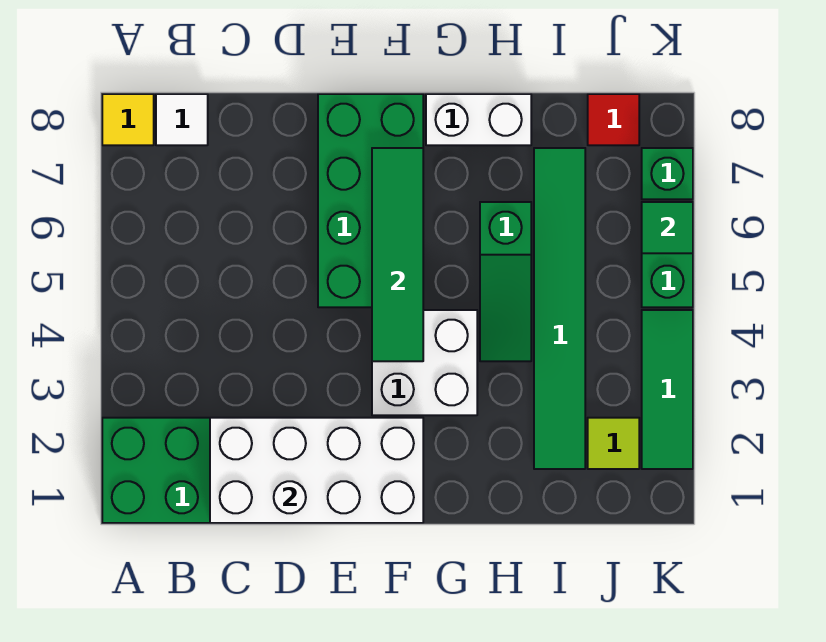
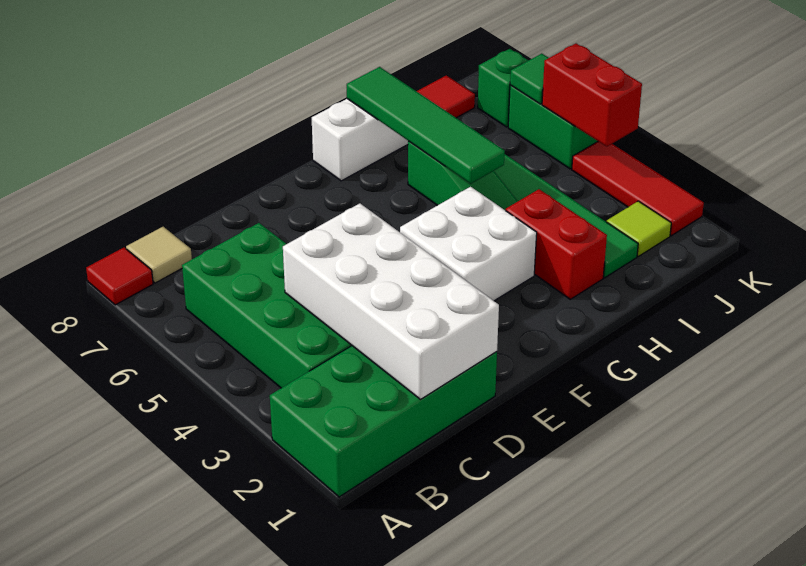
yellow 1x1 tile [102,94,154,145] -> red 1x1 tile [86,248,153,305]
white 1x1 tile [156,94,208,145] -> tan 1x1 tile [126,227,192,283]
white 2x4 brick [210,418,423,523] -> white 2x4 brick turned to [283,203,499,399]
green 2x4 brick [318,94,423,307] -> green 2x4 brick moved to [182,223,352,388]
green 1x4 tile [372,148,423,361] -> green 1x4 tile moved to [347,67,505,184]
none -> red 1x2 brick [506,189,607,299]
green 1x3 tile [642,310,693,469] -> red 1x3 tile [572,142,704,236]
none -> red 1x2 brick [542,44,642,146]

